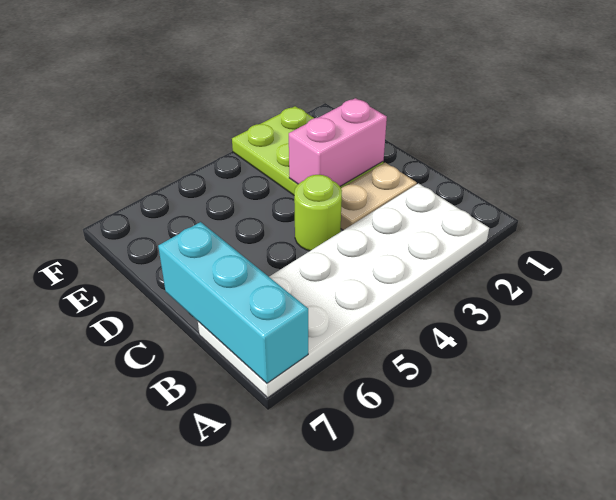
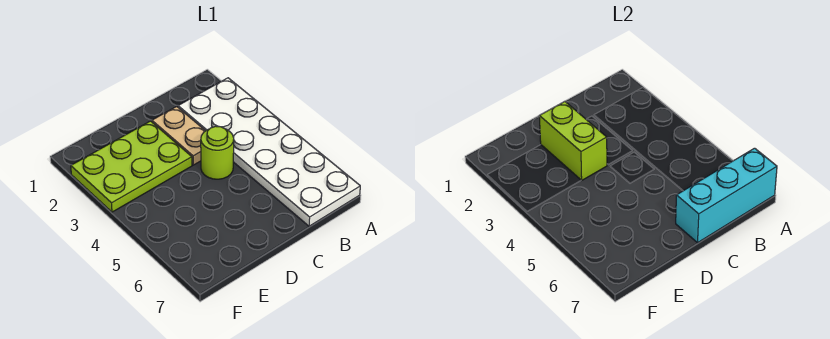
pink 1x2 brick [289,98,387,186] -> lime 1x2 brick [539,101,607,180]

